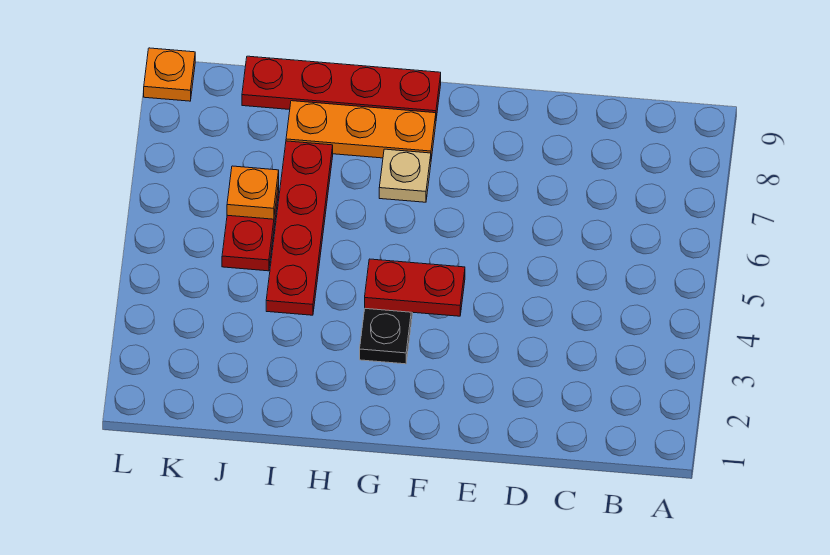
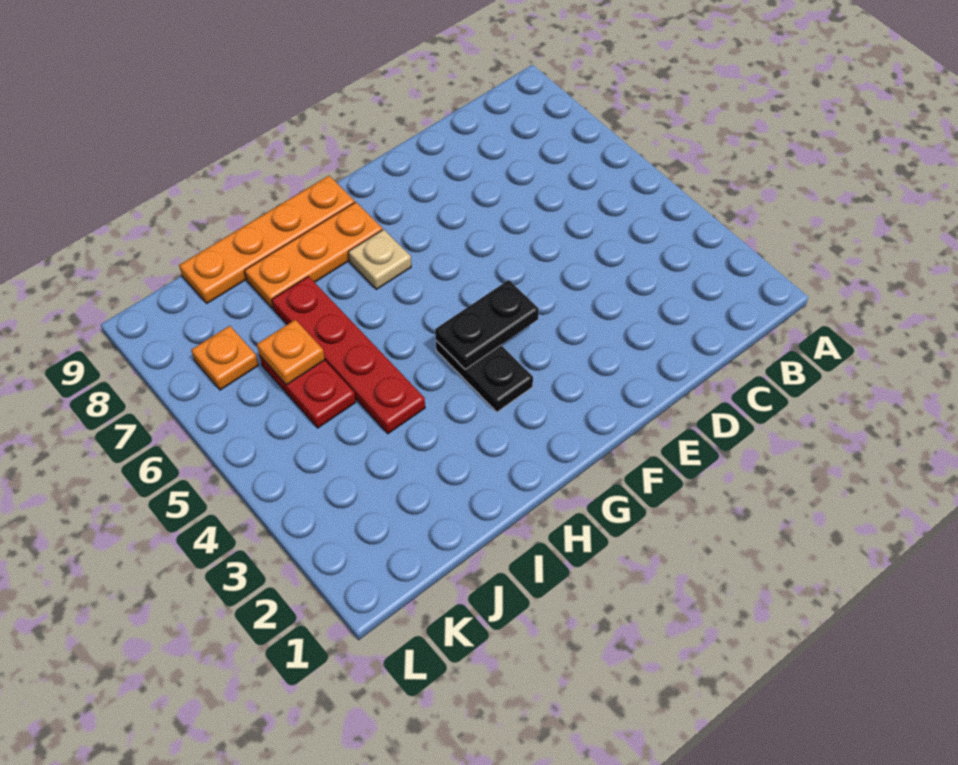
red 1x2 plate [365,259,465,316] -> black 1x2 plate [435,280,539,369]
red 1x4 plate [242,56,441,118] -> orange 1x4 plate [179,176,355,303]
orange 1x1 plate [144,48,195,101] -> orange 1x1 plate moved to [191,326,258,390]

